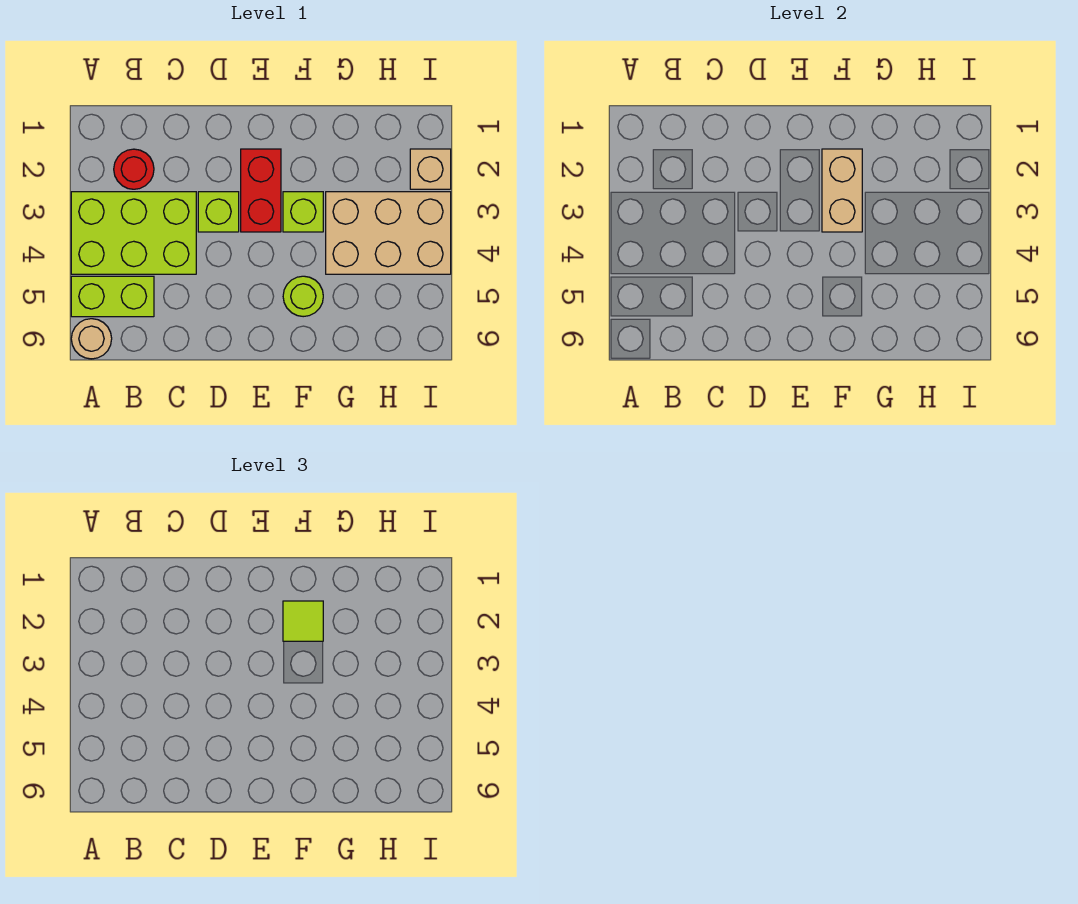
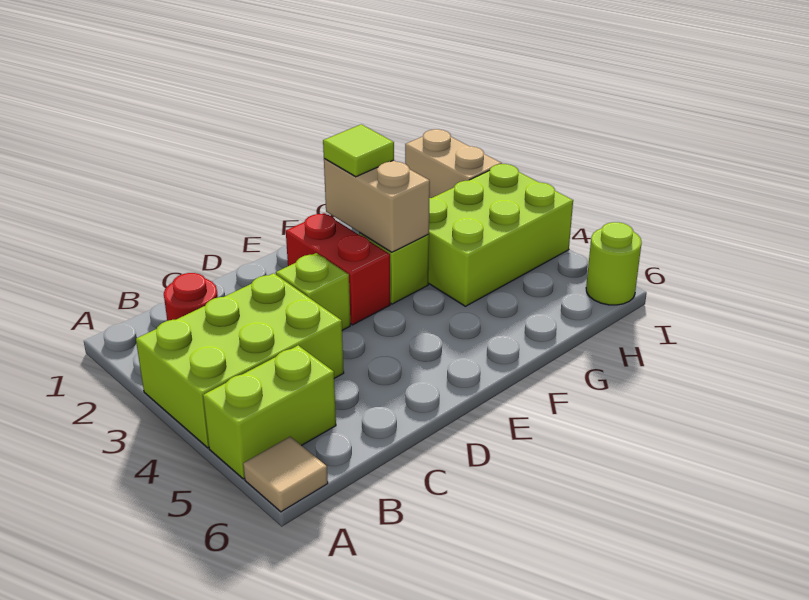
tan 1x1 round brick [71,319,112,359] -> tan 1x1 tile [243,437,328,512]
lime 1x1 round brick [283,276,323,317] -> lime 1x1 round brick moved to [586,222,642,305]
tan 2x3 brick [326,192,451,274] -> lime 2x3 brick [428,164,573,306]
tan 1x1 brick [410,149,451,189] -> tan 1x2 brick [405,129,502,198]

